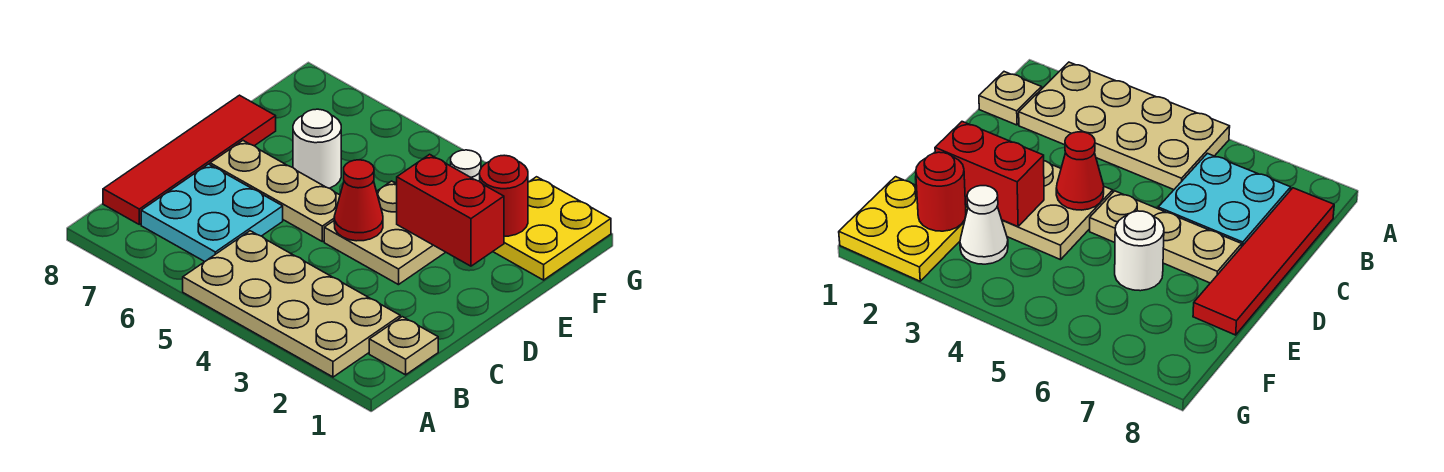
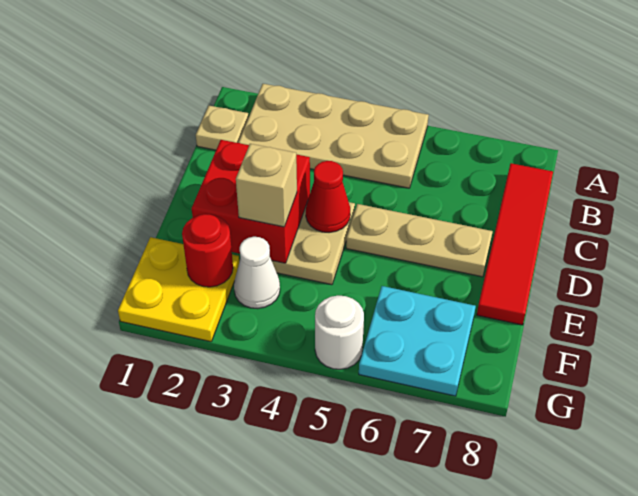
cyan 2x2 plate [141,164,283,262] -> cyan 2x2 plate moved to [359,286,476,396]
red 1x2 brick [397,154,504,266] -> red 2x2 brick [192,140,310,263]
none -> tan 1x1 brick [236,144,297,227]
white 1x1 round brick [293,109,341,188] -> white 1x1 round brick moved to [315,296,364,369]

